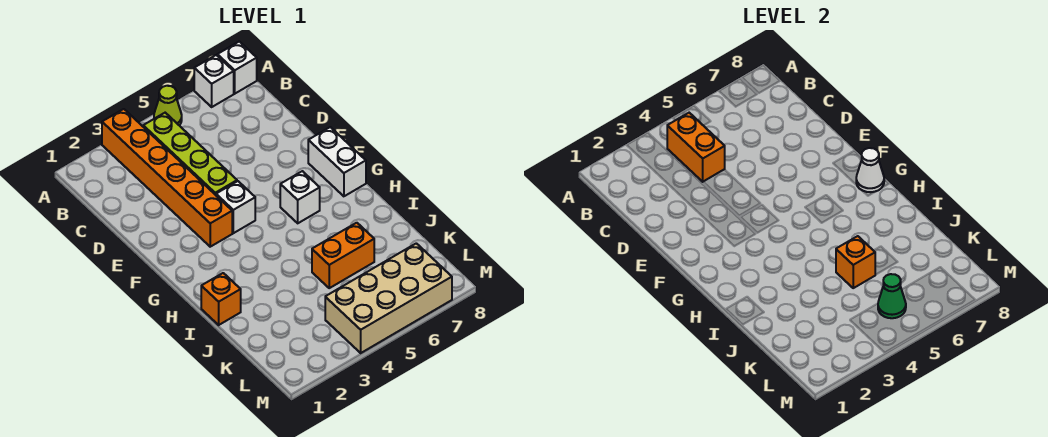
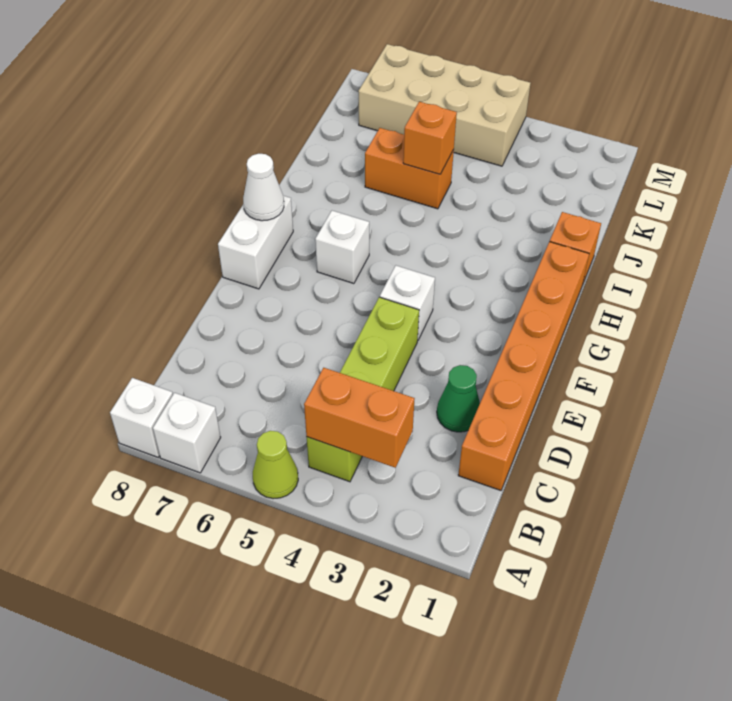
orange 1x6 brick [102,109,232,247] -> orange 1x6 brick moved to [458,242,589,491]
orange 1x2 brick [667,113,725,182] -> orange 1x2 brick turned to [304,368,415,468]
green 1x1 cone [878,274,906,318] -> green 1x1 cone moved to [437,365,480,432]

